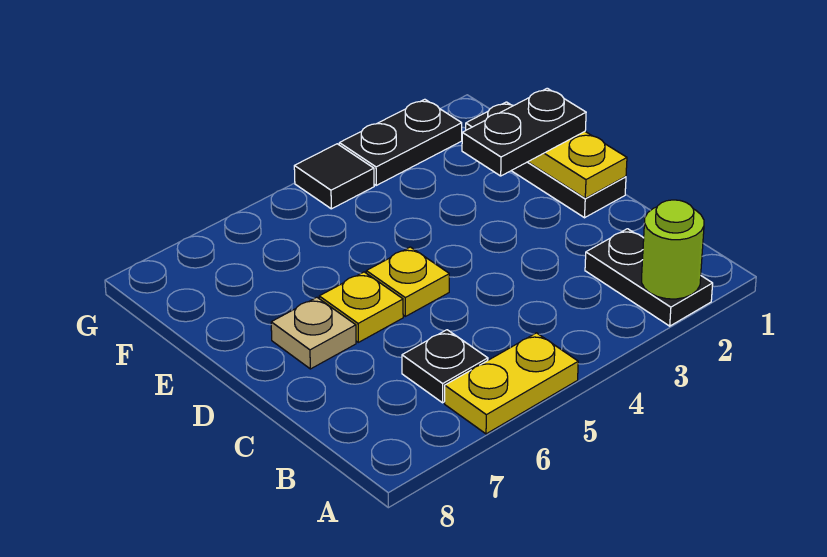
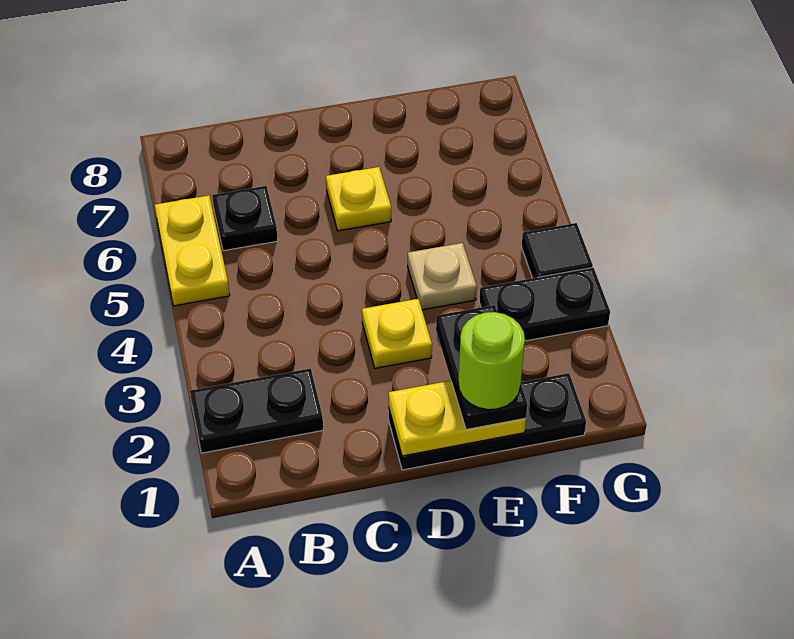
lime 1x1 round brick [642,200,704,299] -> lime 1x1 round brick moved to [458,312,525,410]
yellow 1x1 plate [366,247,449,316] -> yellow 1x1 plate moved to [362,299,432,368]
tan 1x1 plate [271,297,356,369] -> tan 1x1 plate moved to [408,243,477,310]
black 1x2 plate [339,99,462,185] -> black 1x2 plate turned to [479,268,610,341]

